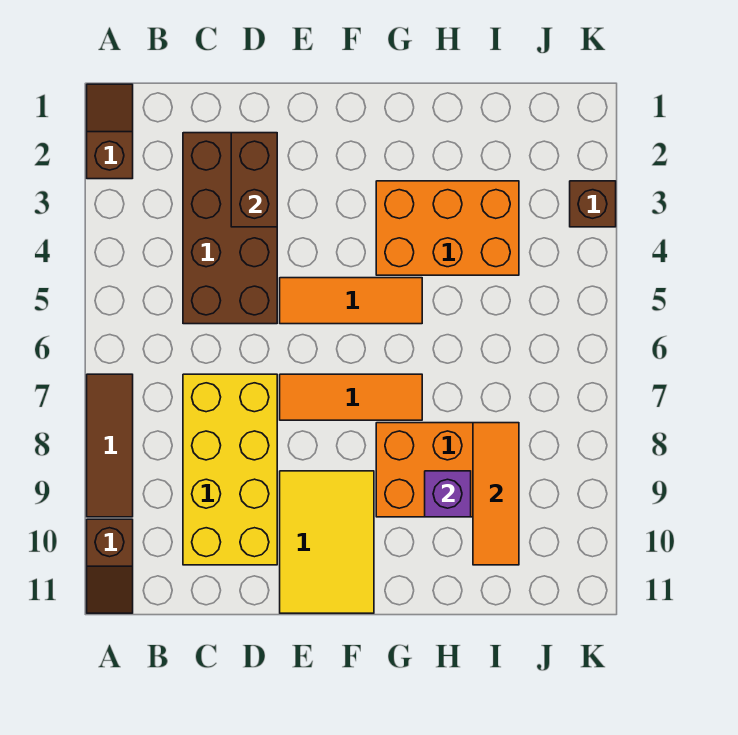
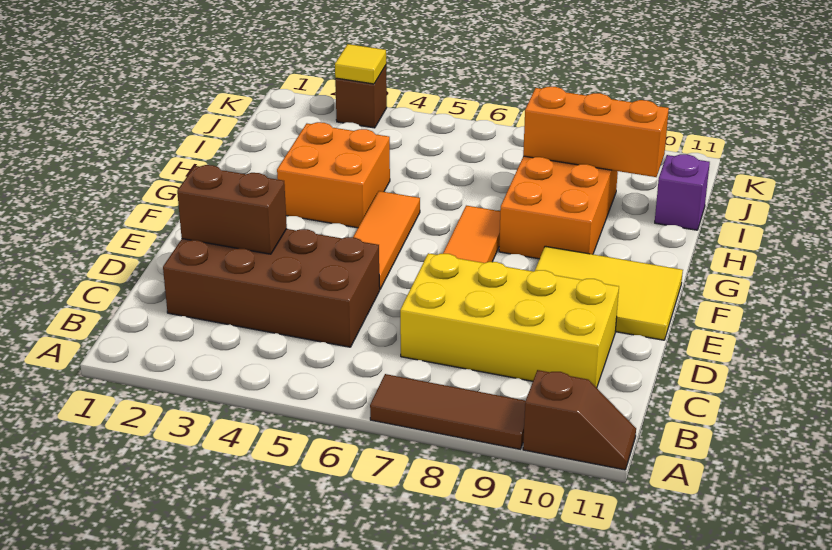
brown 1x2 slope [87,84,133,179] -> none
orange 2x3 brick [376,181,519,275] -> orange 2x2 brick [277,122,390,228]
purple 1x1 brick [425,471,471,517] -> purple 1x1 brick moved to [655,154,710,230]
orange 1x3 tile [473,423,519,565] -> orange 1x3 brick [523,87,669,177]
none -> yellow 1x1 tile [335,44,386,84]

